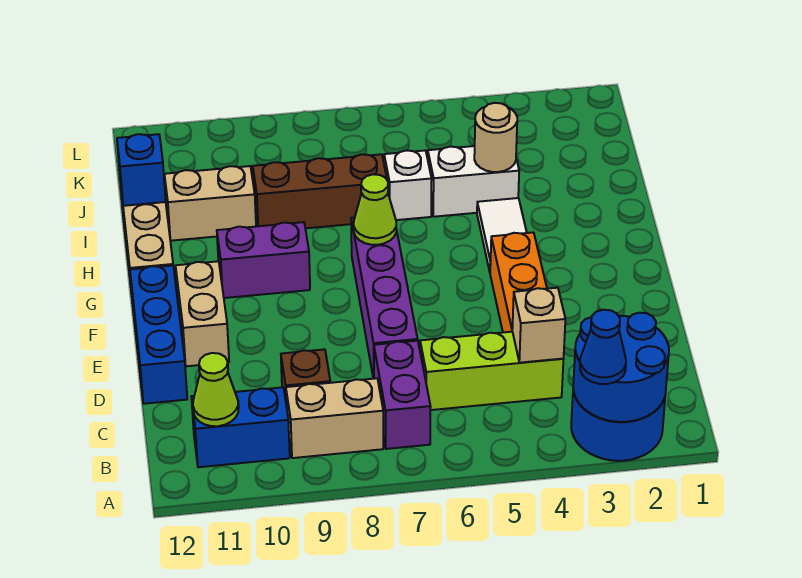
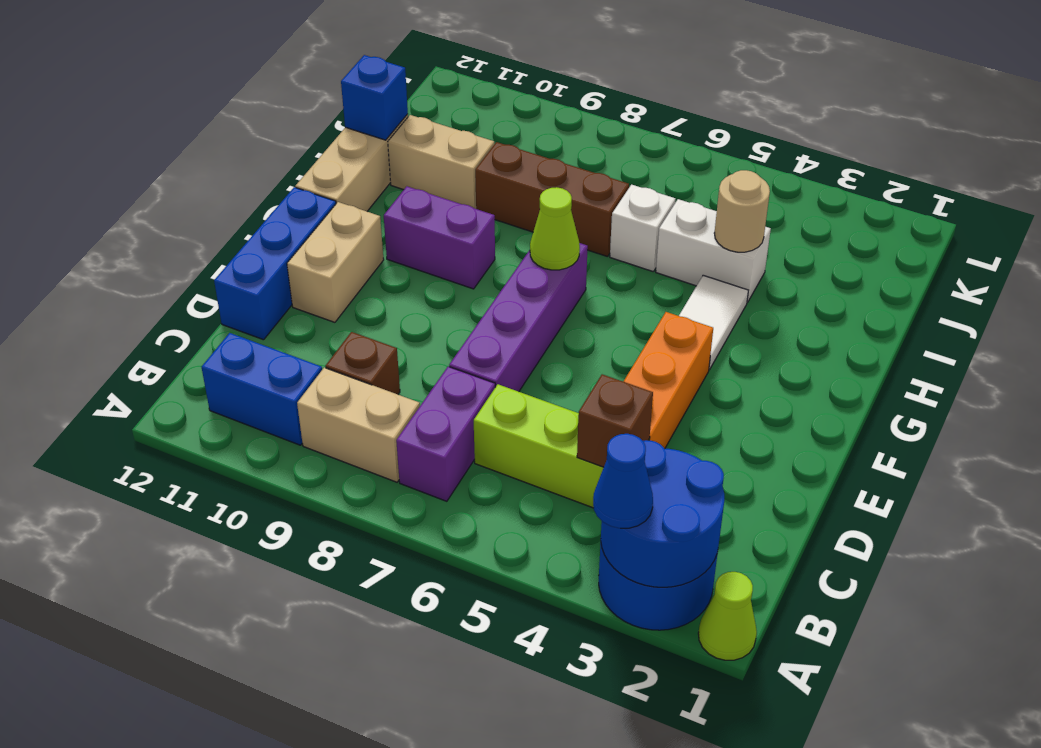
lime 1x1 cone [193,353,239,426] -> lime 1x1 cone moved to [698,572,757,660]
tan 1x1 brick [512,288,565,363] -> brown 1x1 brick [577,374,653,467]

